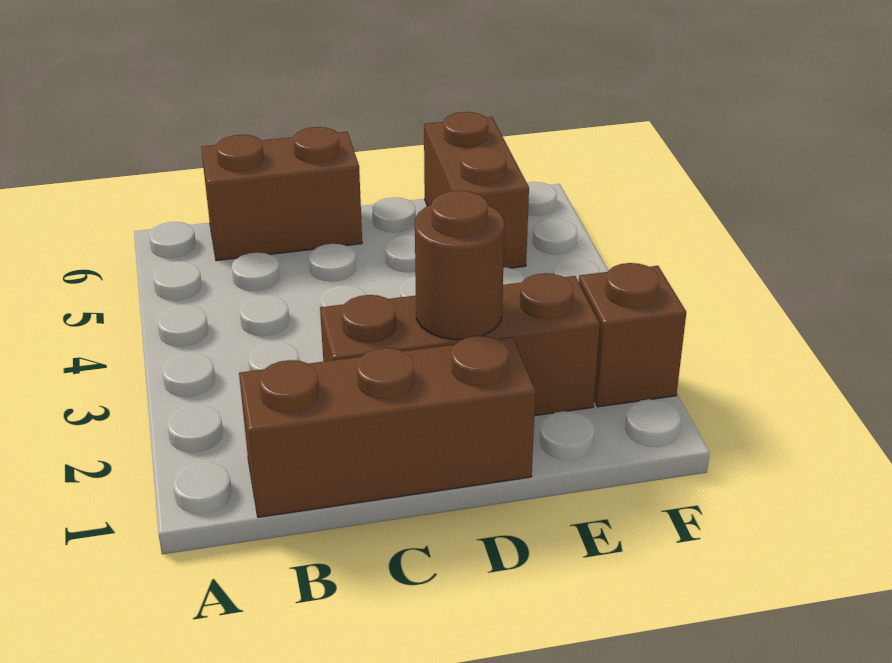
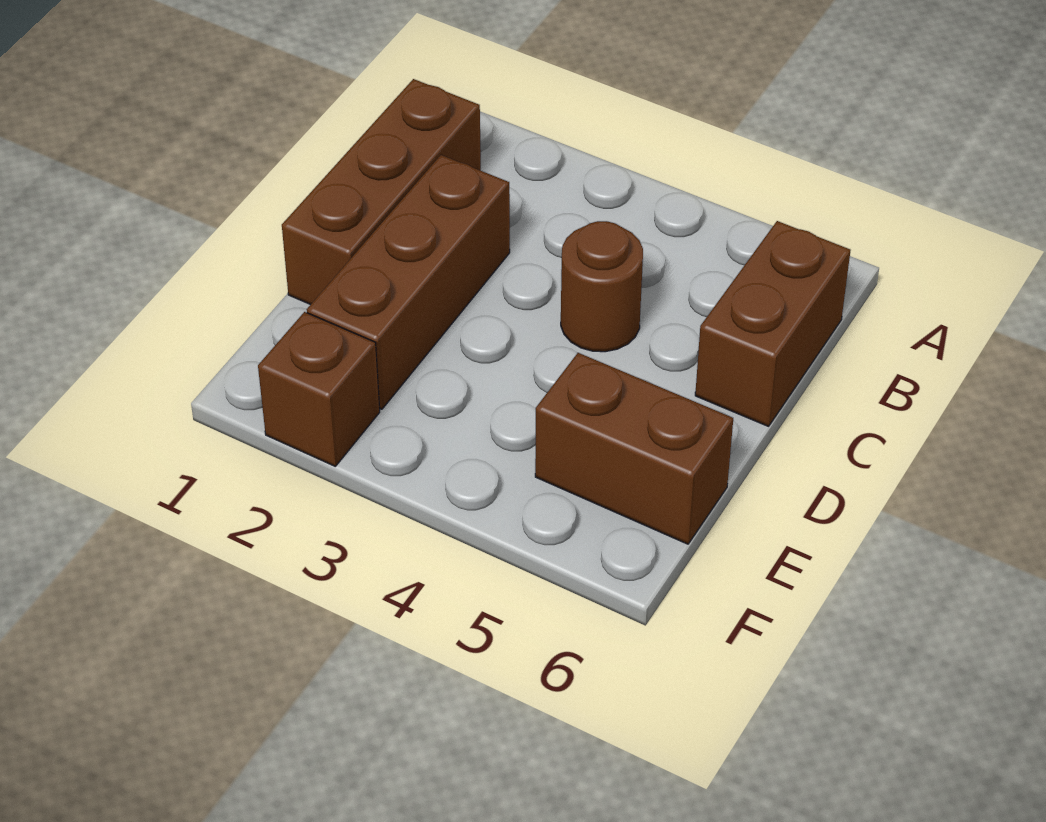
brown 1x1 round brick [415,190,505,340] -> brown 1x1 round brick moved to [561,221,643,352]

